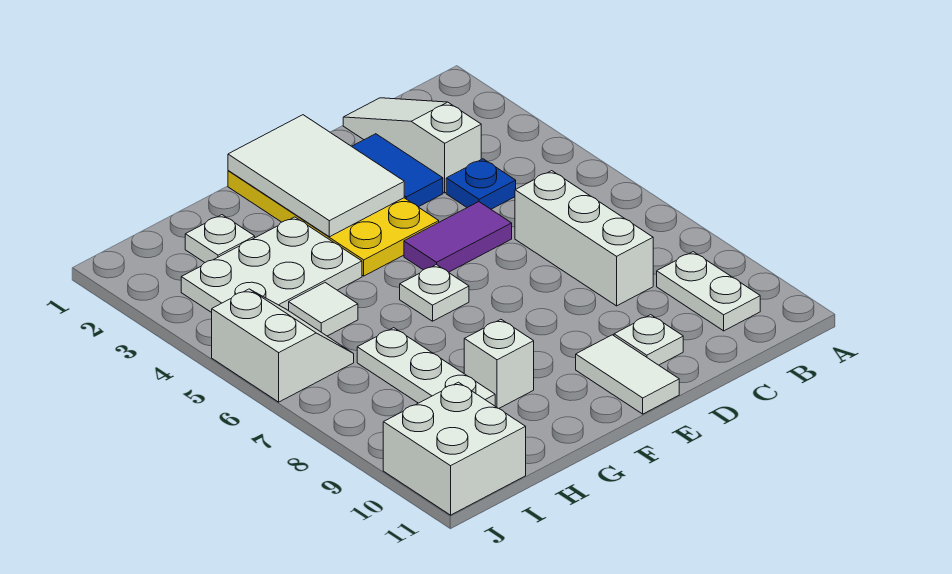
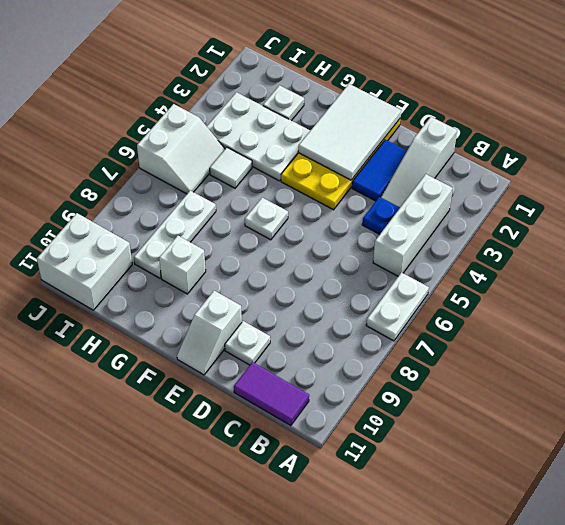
white 1x2 plate [657,252,760,331] -> white 1x2 plate moved to [366,273,429,341]
white 1x3 slope [343,98,481,193] -> white 1x3 slope turned to [381,117,457,207]
white 1x3 brick [515,171,653,306] -> white 1x3 brick moved to [373,174,453,276]
purple 1x2 tile [404,202,512,272] -> purple 1x2 tile moved to [234,362,309,426]
white 1x2 tile [576,335,679,414] -> white 1x2 slope [177,291,242,375]

